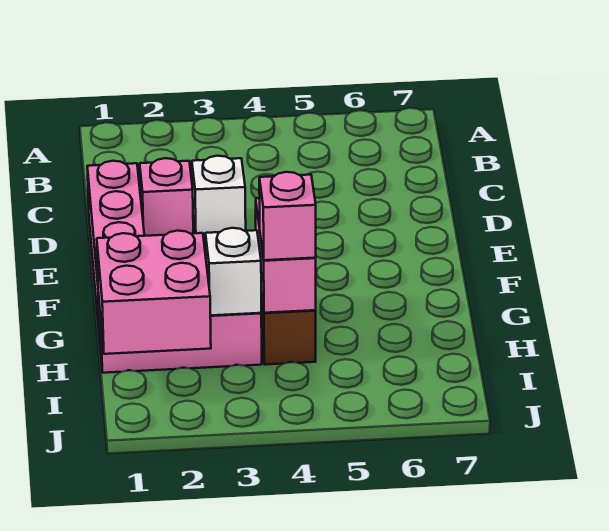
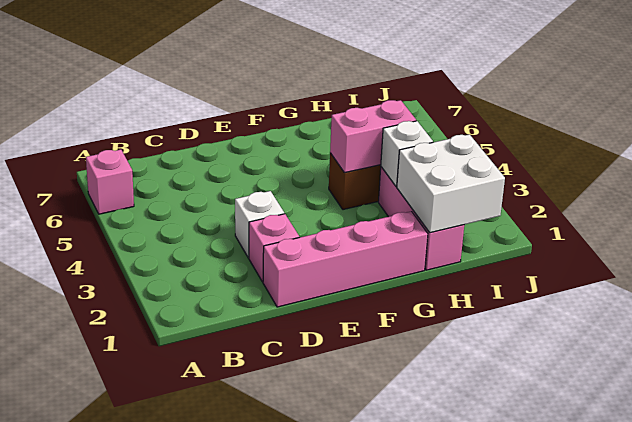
pink 2x2 brick [97,231,211,354] -> white 2x2 brick [397,134,505,233]
pink 1x1 brick [259,172,316,260] -> pink 1x1 brick moved to [86,150,134,214]

